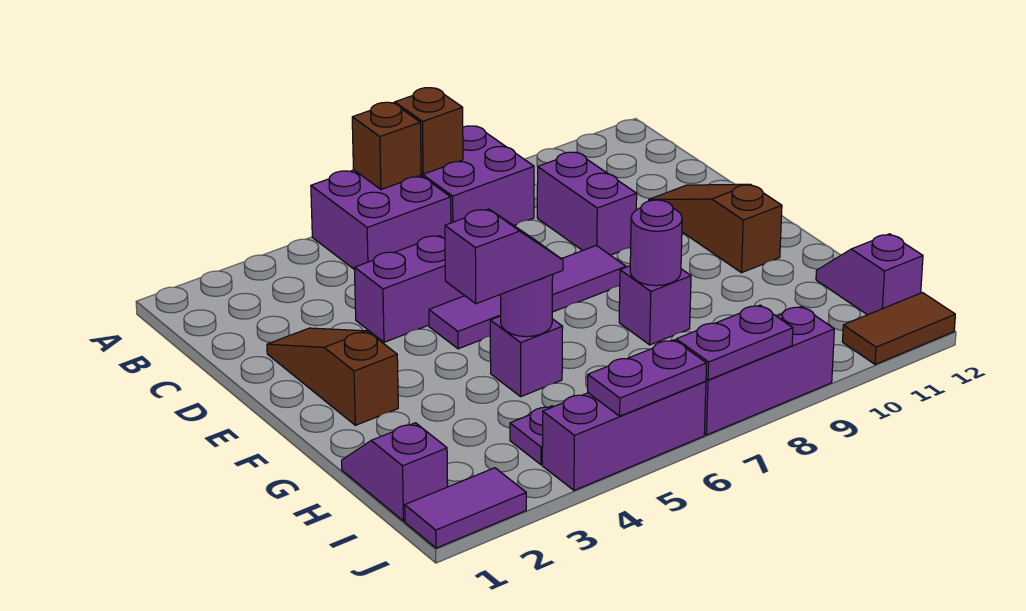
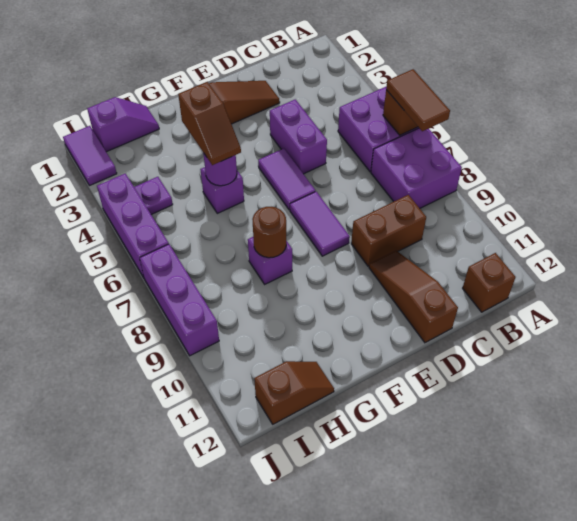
brown 1x1 brick [395,88,463,174] -> brown 1x1 brick moved to [463,253,516,312]
purple 1x2 brick [537,152,637,255] -> brown 1x2 brick [351,195,426,266]
brown 1x3 slope [649,184,782,273] -> brown 1x3 slope turned to [369,251,458,343]
purple 1x2 slope [445,209,563,304] -> brown 1x2 slope [178,82,241,165]
purple 1x1 round brick [630,200,682,286] -> brown 1x1 round brick [252,207,286,258]
purple 1x2 slope [816,234,923,315] -> brown 1x2 slope [254,361,334,424]
purple 1x2 plate [588,340,707,416] -> none
purple 1x2 plate [676,305,793,380] -> none
brown 1x2 tile [842,293,955,364] -> brown 1x2 tile moved to [386,69,450,131]

